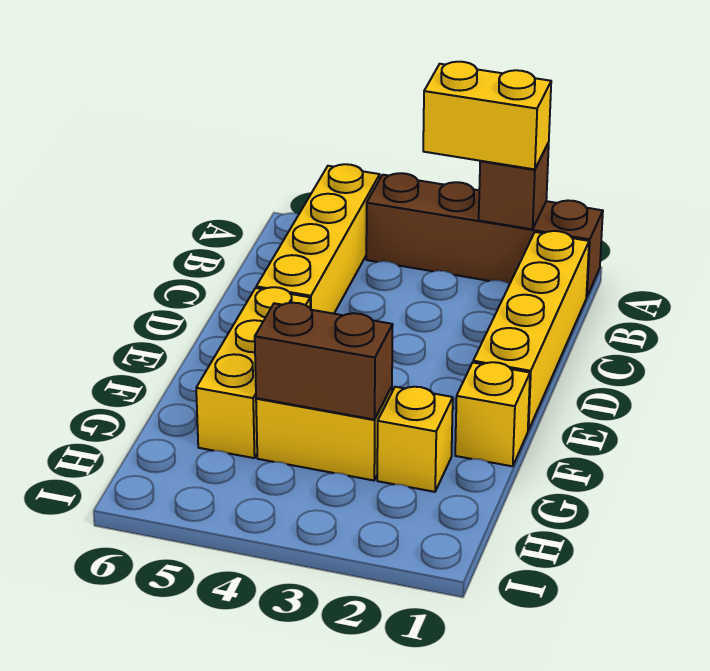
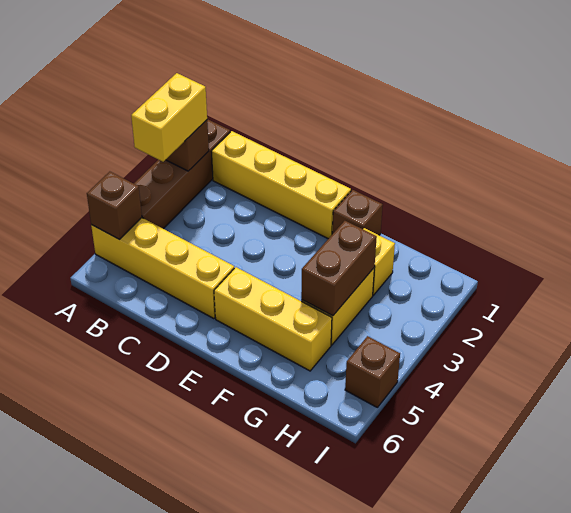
none -> brown 1x1 brick [87,172,142,239]
yellow 1x1 brick [455,362,530,466] -> brown 1x1 brick [332,190,383,235]
none -> brown 1x1 brick [345,336,400,407]

